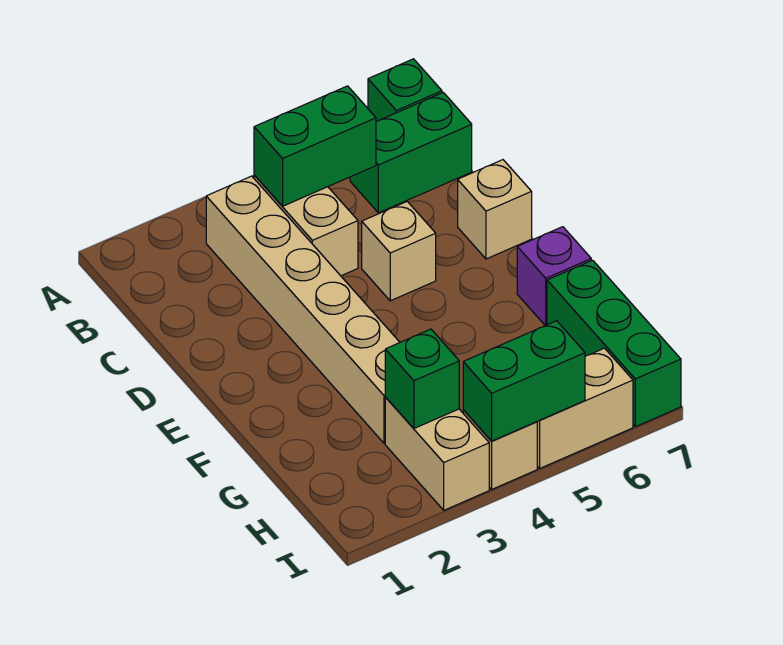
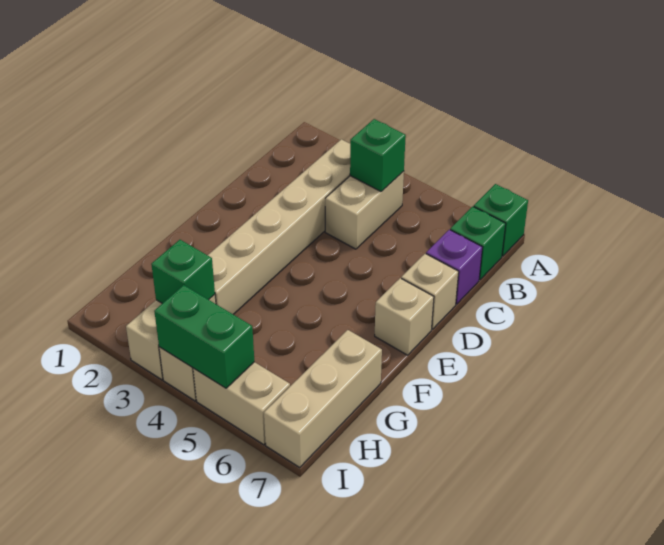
green 1x2 brick [254,86,376,206] -> green 1x1 brick [350,119,406,191]
green 1x2 brick [350,93,472,213] -> green 1x1 brick [450,206,506,280]
tan 1x1 brick [362,202,436,301] -> tan 1x1 brick moved to [375,278,434,355]
purple 1x1 brick [517,227,591,326] -> purple 1x1 brick moved to [426,230,483,304]
green 1x3 brick [547,260,681,427] -> tan 1x3 brick [264,330,382,467]

